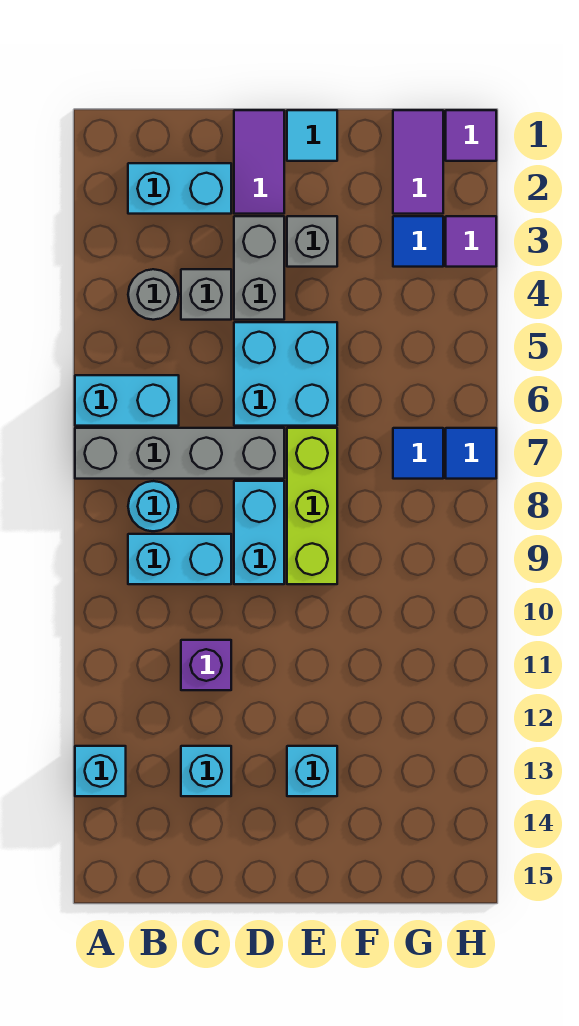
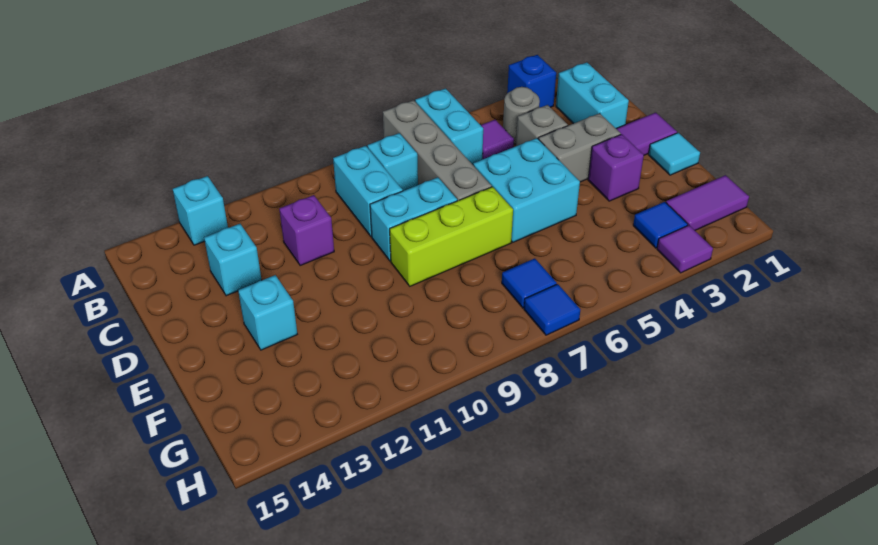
none -> blue 1x1 brick [507,55,556,107]
cyan 1x1 round brick [128,481,178,531] -> cyan 1x1 brick [367,133,418,191]
grey 1x1 brick [287,216,337,267] -> purple 1x1 brick [588,134,644,201]
purple 1x1 tile [446,110,496,161] -> purple 1x1 tile moved to [481,120,514,159]

